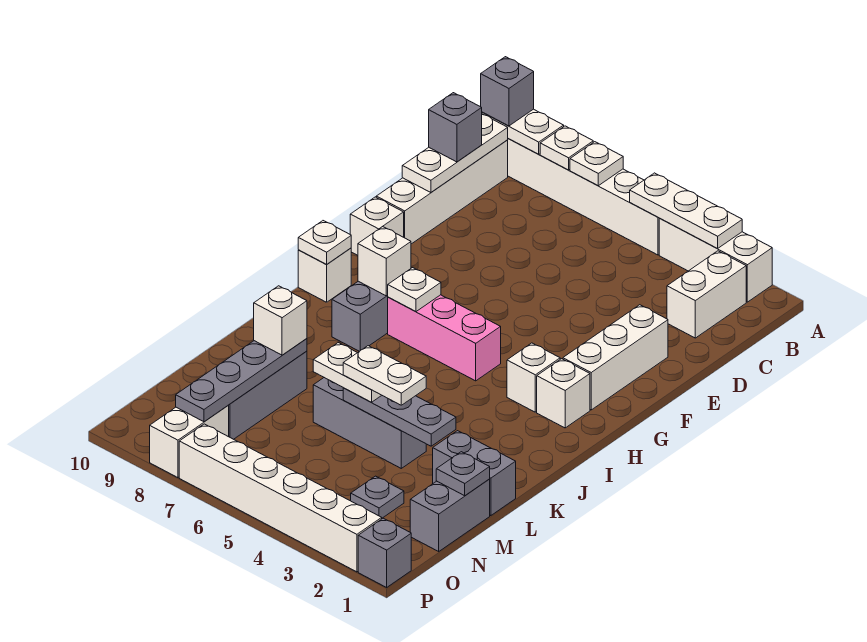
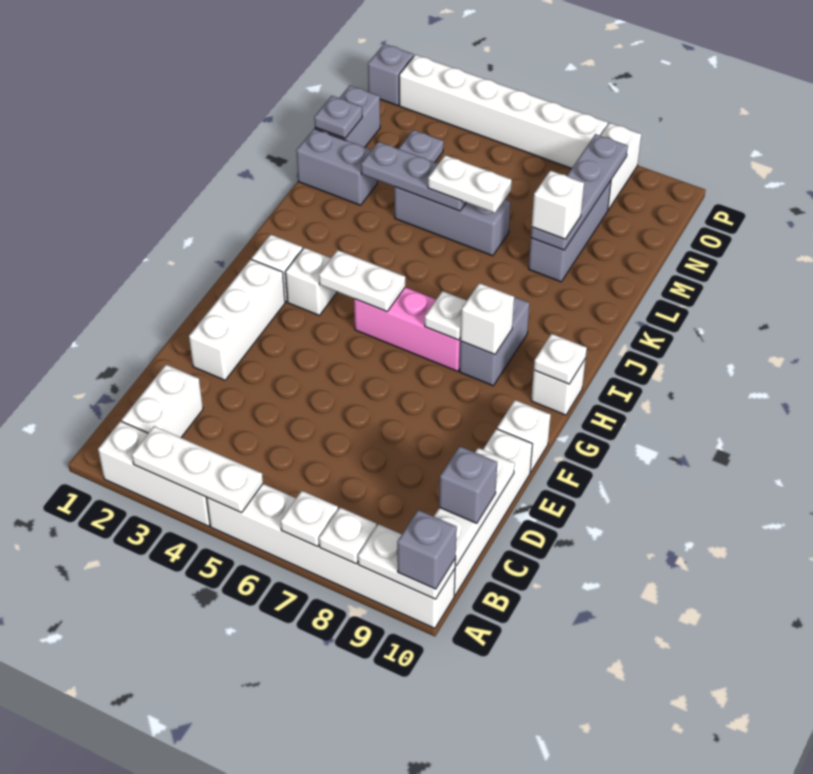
white 1x2 plate [343,346,426,405] -> white 1x2 plate moved to [319,250,405,312]

